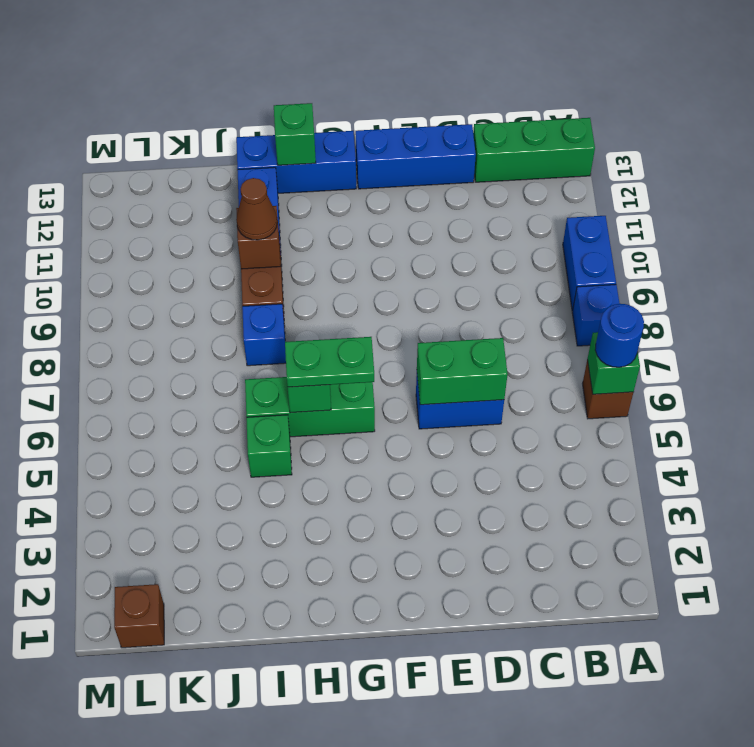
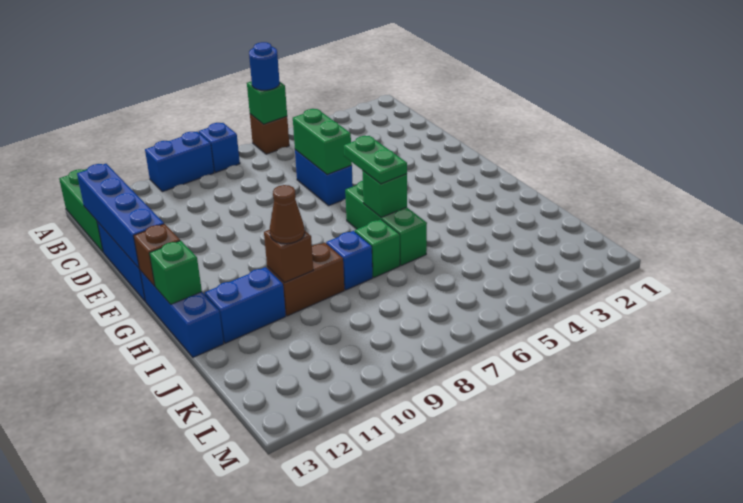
none -> blue 1x4 brick [77,164,164,269]
green 1x1 brick [246,415,292,477] -> green 1x1 brick moved to [355,219,400,278]
brown 1x1 brick [114,584,164,648] -> brown 1x1 brick moved to [134,224,180,286]

